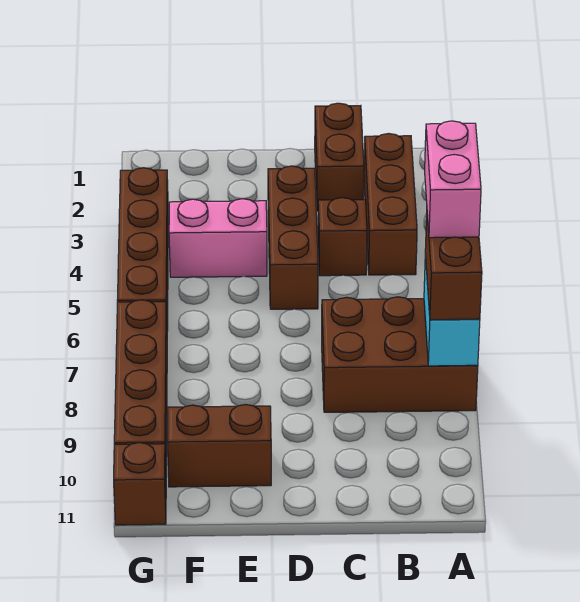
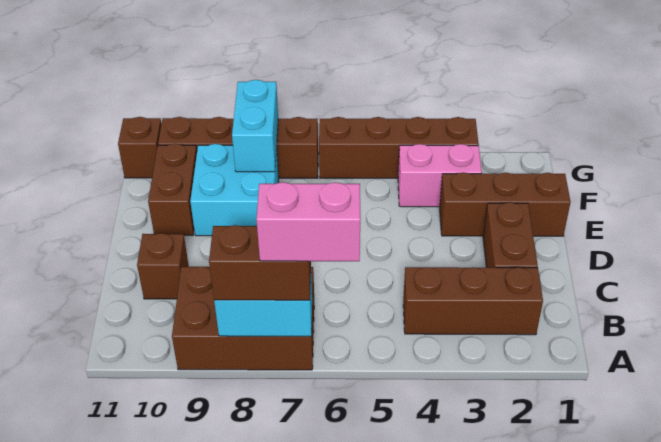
brown 2x3 brick [322,297,478,412] -> brown 2x3 brick turned to [172,267,314,370]
brown 1x2 brick [315,103,364,211] -> brown 1x2 brick turned to [483,202,538,268]
brown 1x1 brick [318,198,367,276] -> brown 1x1 brick moved to [137,233,189,299]
brown 1x3 brick [268,166,318,309] -> brown 1x3 brick moved to [440,172,571,236]
pink 1x2 brick [169,199,267,277] -> pink 1x2 brick turned to [398,144,482,207]
none -> cyan 2x2 brick [190,144,279,236]
none -> cyan 1x2 brick [232,80,278,172]

